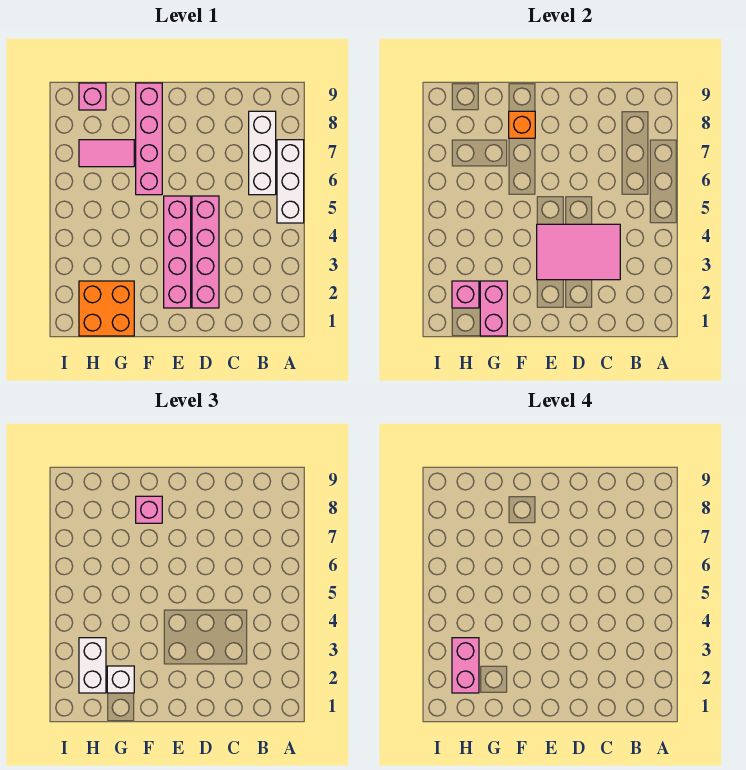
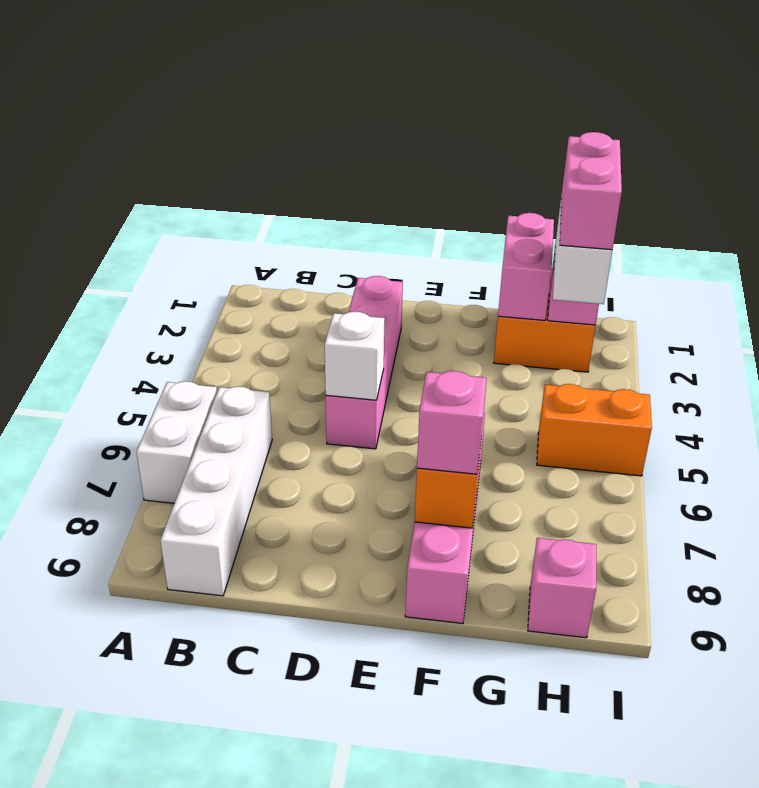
white 1x3 brick [277,140,304,223] -> white 1x2 brick [136,381,217,503]
white 1x3 brick [249,111,276,195] -> white 1x4 brick [160,386,272,596]
pink 2x3 tile [537,224,620,280] -> none
pink 1x4 brick [164,196,191,308] -> none
white 1x1 brick [107,666,134,693] -> white 1x1 brick moved to [325,312,385,400]
pink 1x2 tile [79,140,134,167] -> none
none -> orange 1x2 brick [537,384,652,476]

